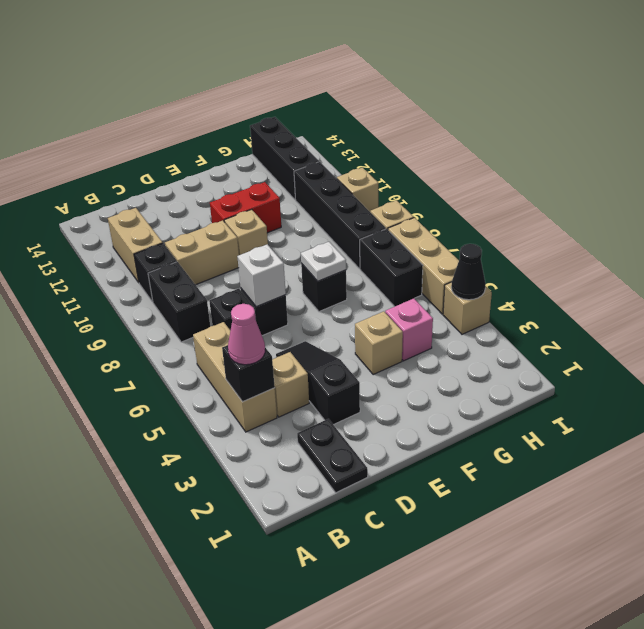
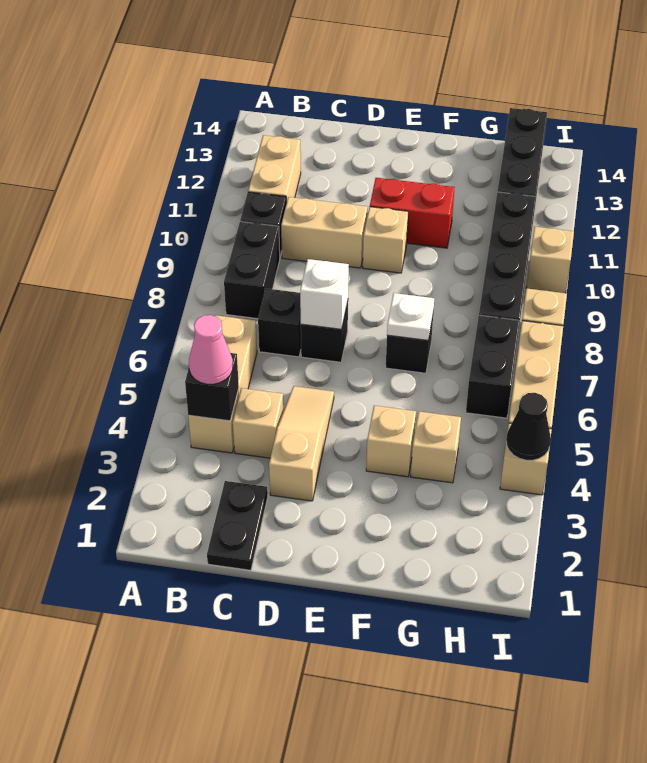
black 1x3 slope [276,341,360,425] -> tan 1x3 slope [269,386,334,501]
pink 1x1 brick [385,299,433,361] -> tan 1x1 brick [411,411,461,483]

